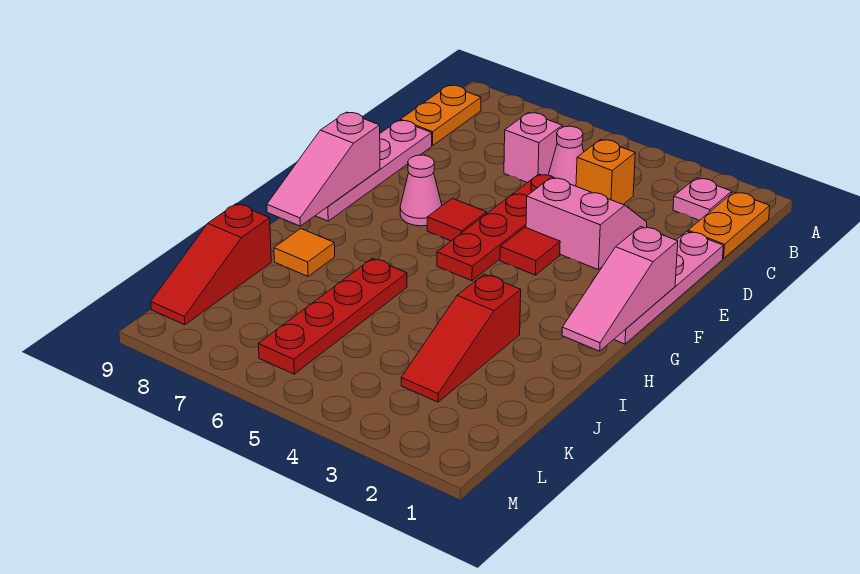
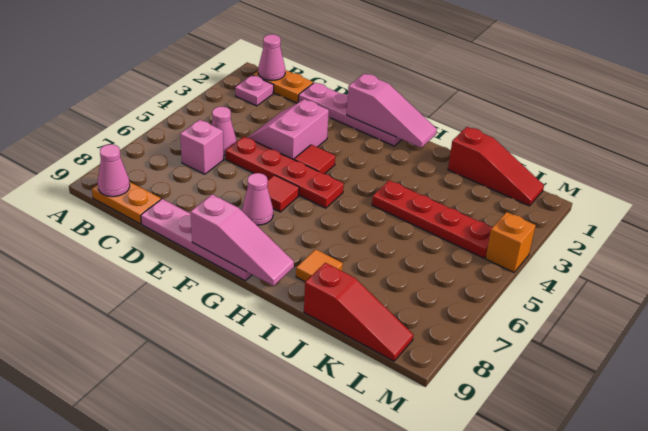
none -> pink 1x1 cone [258,34,285,81]
none -> pink 1x1 cone [98,144,130,197]
orange 1x1 brick [576,140,635,204] -> orange 1x1 brick moved to [486,212,536,272]
red 1x3 slope [401,274,521,402] -> red 1x3 slope moved to [448,127,544,206]
red 1x4 plate [258,258,407,374] -> red 1x4 plate moved to [372,180,492,258]

